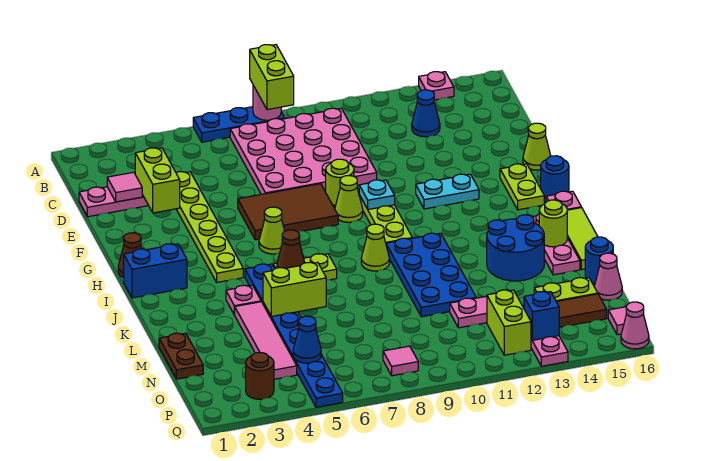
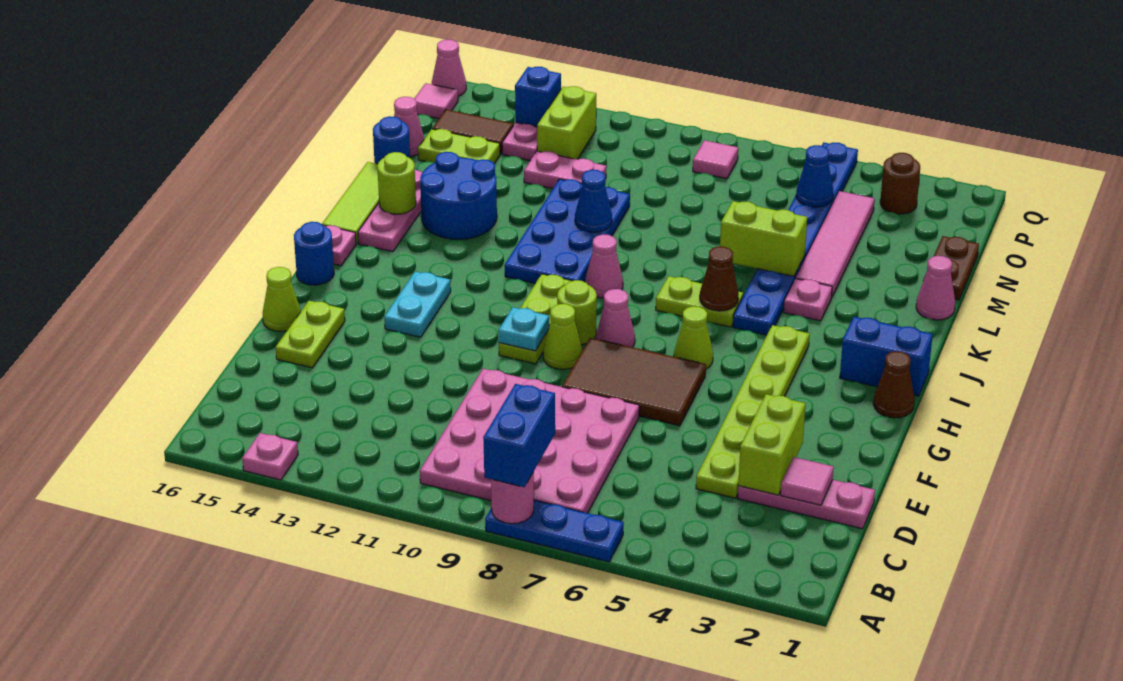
lime 1x2 brick [250,45,294,110] -> blue 1x2 brick [483,384,555,487]
blue 1x1 cone [412,90,440,137] -> blue 1x1 cone moved to [575,170,612,232]
lime 1x1 round brick [325,159,354,206] -> lime 1x1 round brick moved to [557,280,597,345]
cyan 1x2 plate [416,174,479,209] -> cyan 1x2 plate turned to [384,272,451,337]
lime 1x2 plate [500,164,544,210] -> lime 1x2 plate moved to [276,301,345,368]
none -> pink 1x1 cone [596,289,635,347]
lime 1x1 cone [361,224,390,271] -> pink 1x1 cone [585,234,623,298]
none -> pink 1x1 cone [916,256,955,320]

